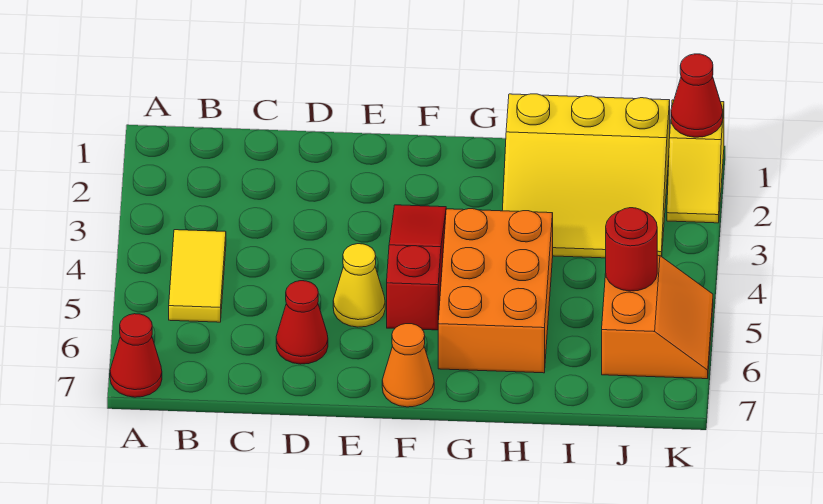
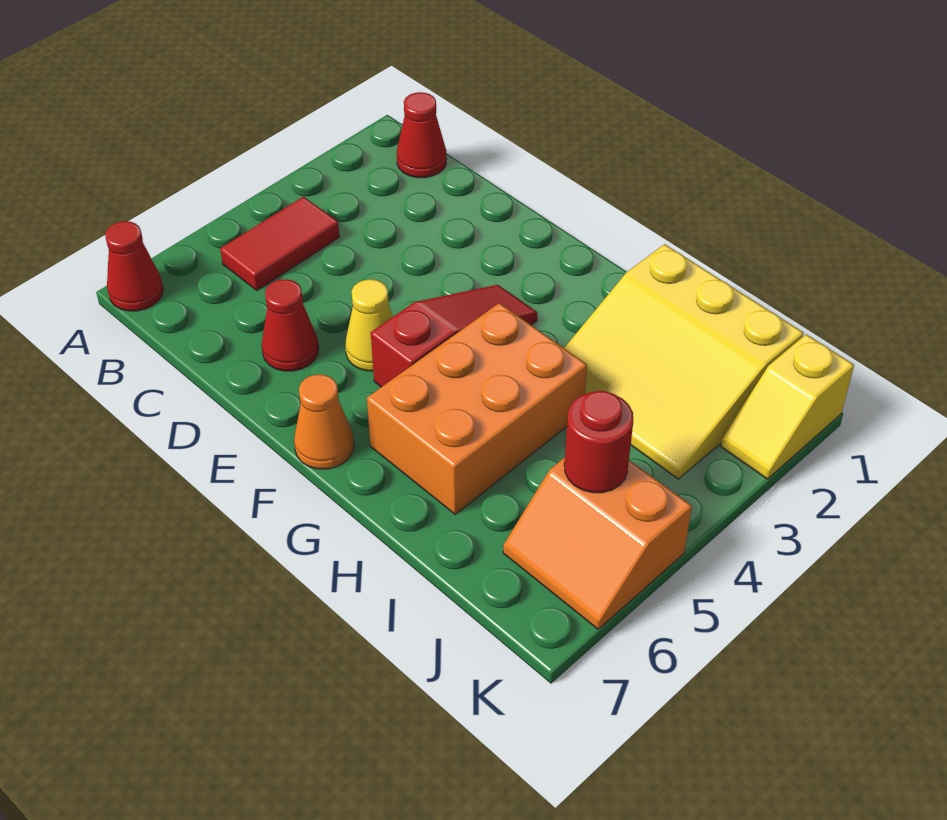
yellow 1x2 tile [169,230,226,322] -> red 1x2 tile [220,196,340,290]
orange 2x2 slope [602,255,713,379] -> orange 2x2 slope turned to [503,458,692,629]
red 1x1 cone [671,54,723,137] -> red 1x1 cone moved to [397,92,447,178]

